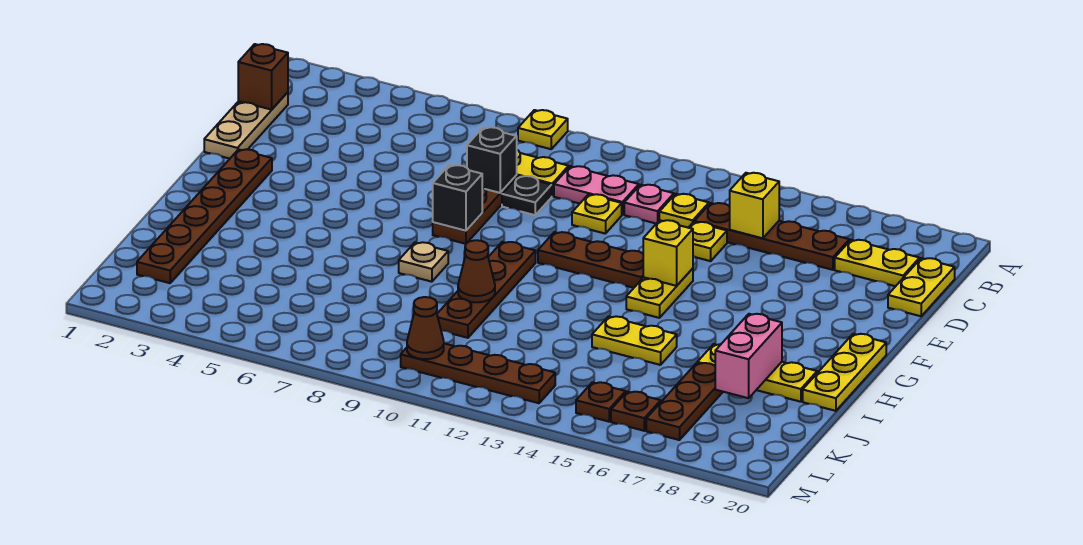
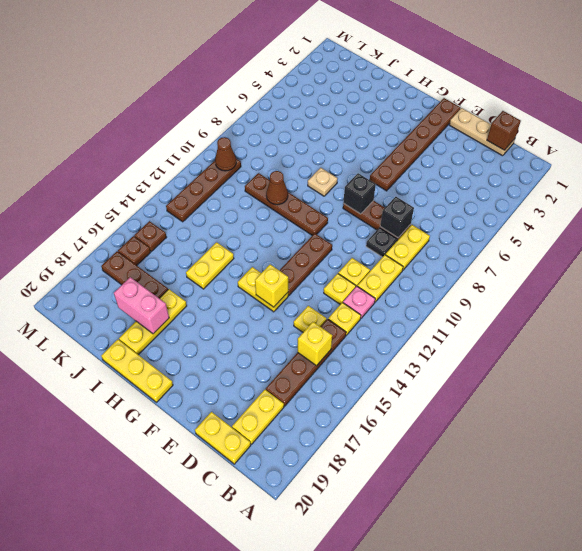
yellow 1x1 plate [518,110,568,149] -> yellow 1x1 plate moved to [324,274,356,304]
pink 1x2 plate [554,166,639,215] -> yellow 1x2 plate [357,255,403,302]
brown 1x6 plate [137,149,272,283] -> brown 1x6 plate turned to [370,98,461,191]

